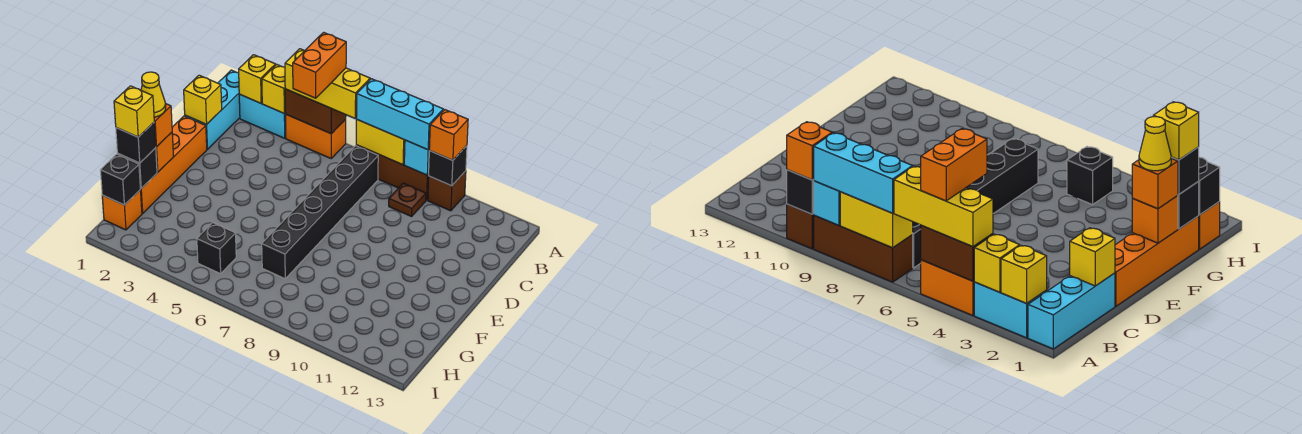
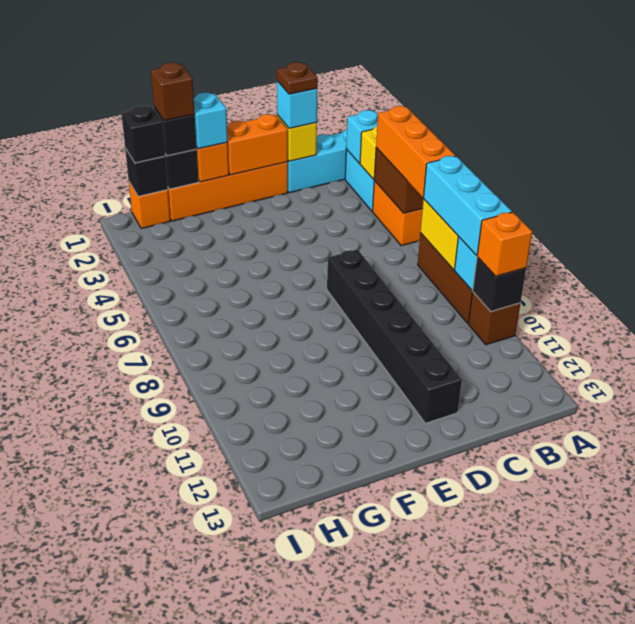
yellow 1x1 brick [239,55,276,103] -> cyan 1x1 brick [346,110,378,163]
yellow 1x3 brick [285,49,370,118] -> orange 1x3 brick [376,106,455,197]
orange 1x2 brick [293,32,346,98] -> orange 1x2 brick moved to [227,114,288,175]
black 1x6 brick [262,146,378,279] -> black 1x6 brick turned to [327,249,462,423]
brown 1x1 plate [389,183,426,216] -> brown 1x1 plate moved to [277,62,318,94]
none -> cyan 1x1 brick [277,81,317,129]
orange 1x1 brick [154,103,172,147] -> cyan 1x1 brick [194,93,228,149]
yellow 1x1 cone [141,72,166,117] -> none
yellow 1x1 brick [114,86,154,137] -> brown 1x1 brick [151,63,195,121]
black 1x1 brick [197,223,236,274] -> black 1x1 brick moved to [121,106,165,163]

